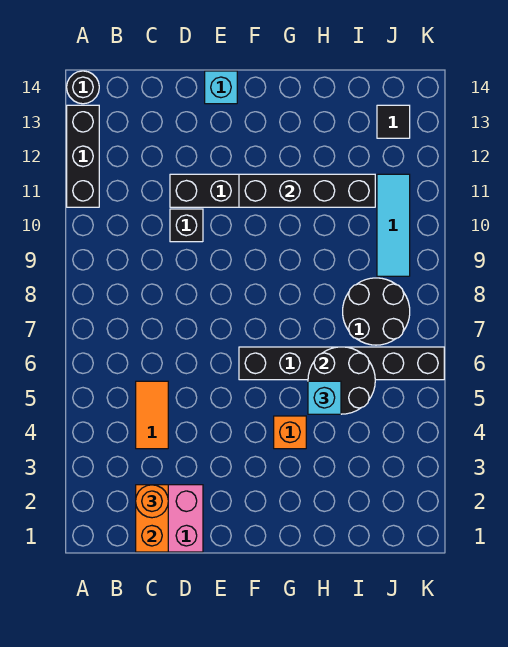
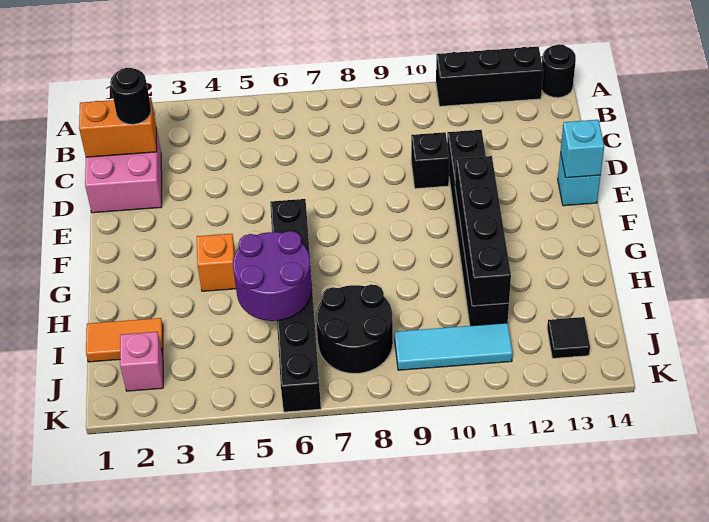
orange 1x1 round brick [136,485,168,518] -> black 1x1 round brick [110,68,151,124]
orange 1x2 tile [136,381,168,449] -> orange 1x2 tile moved to [86,318,163,362]
black 2x2 round brick [308,347,375,414] -> purple 2x2 round brick [233,231,312,321]
cyan 1x1 brick [308,381,341,414] -> cyan 1x1 brick moved to [561,120,604,178]
none -> pink 1x1 brick [120,332,163,391]

